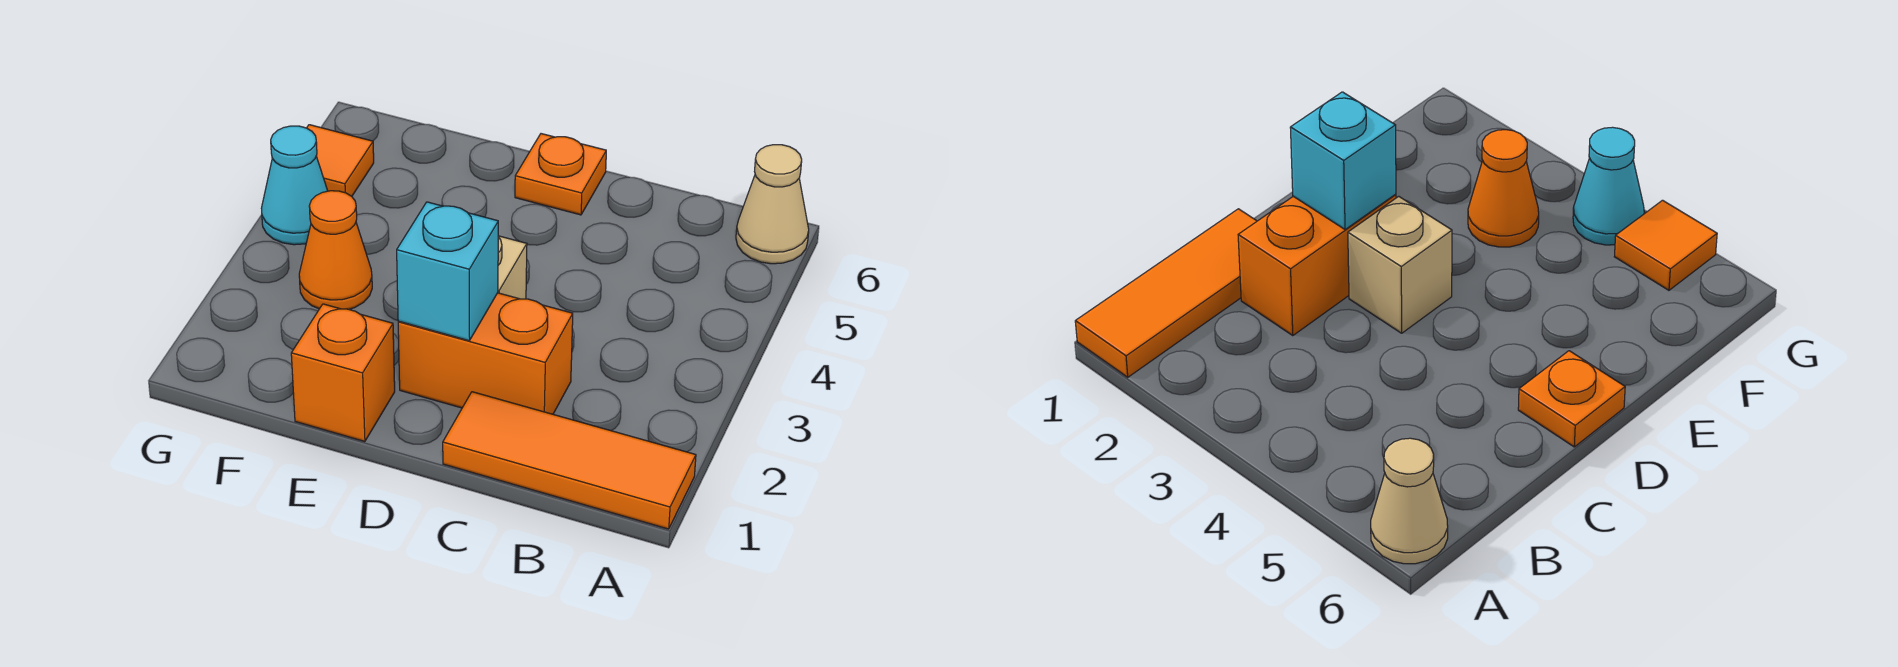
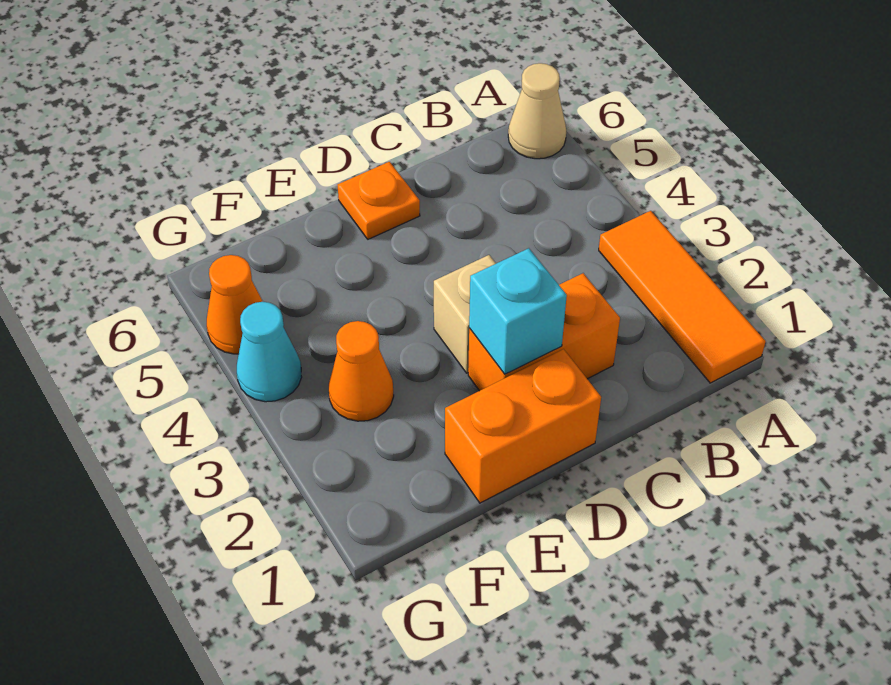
orange 1x3 tile [443,392,696,529] -> orange 1x3 tile turned to [599,211,766,383]
orange 1x1 brick [291,304,395,442] -> orange 1x2 brick [445,349,601,503]
orange 1x1 tile [307,125,374,196] -> orange 1x1 cone [207,255,263,354]

